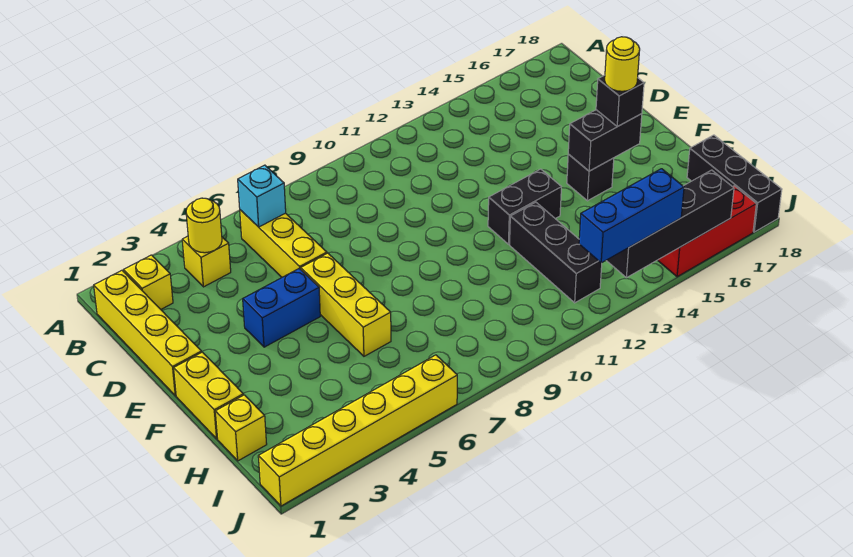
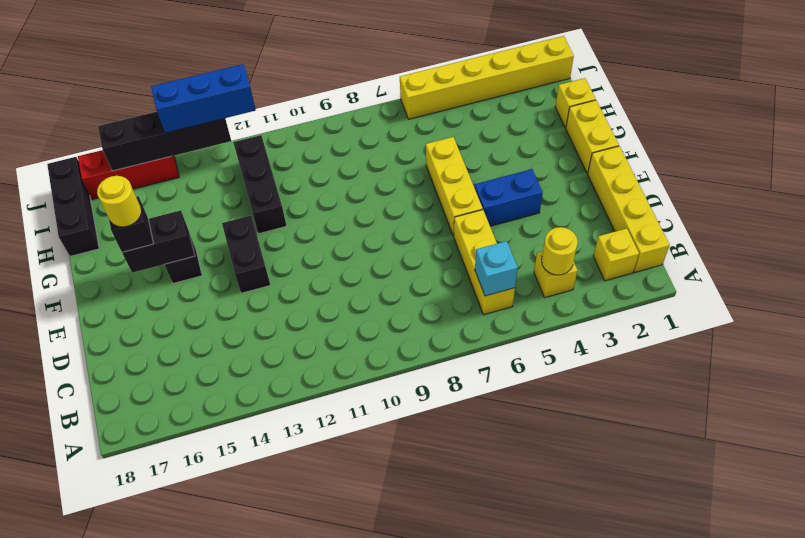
black 1x2 brick [488,169,561,244] -> black 1x2 brick turned to [222,216,270,293]

